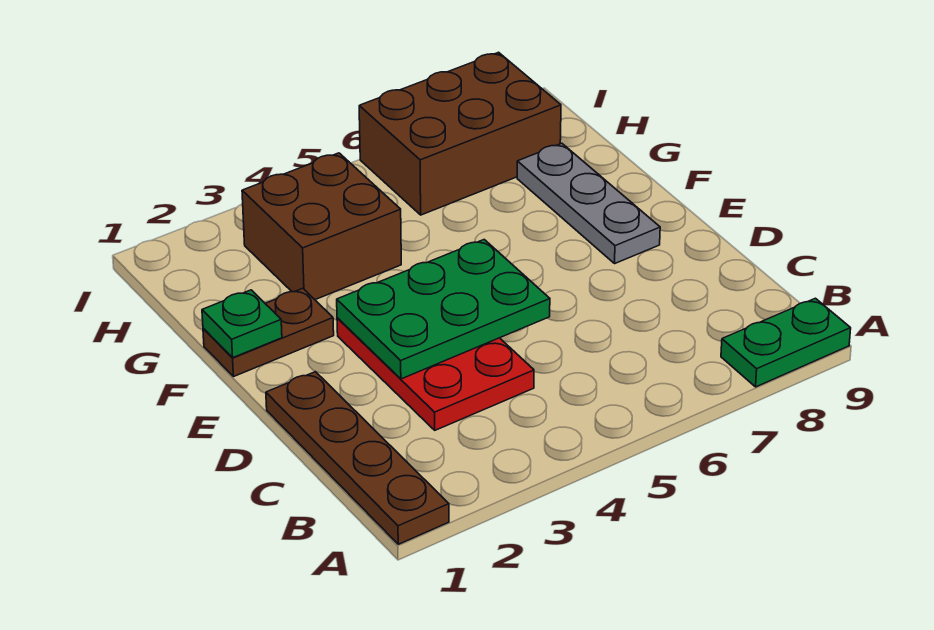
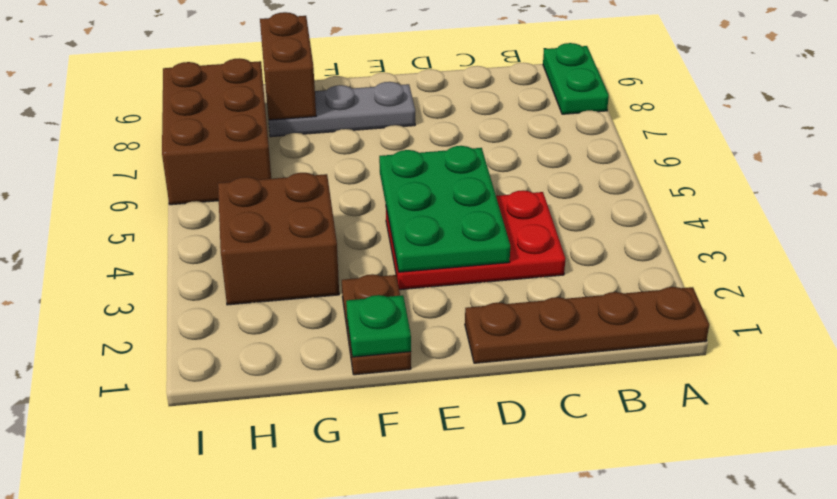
none -> brown 1x2 brick [260,12,316,120]

